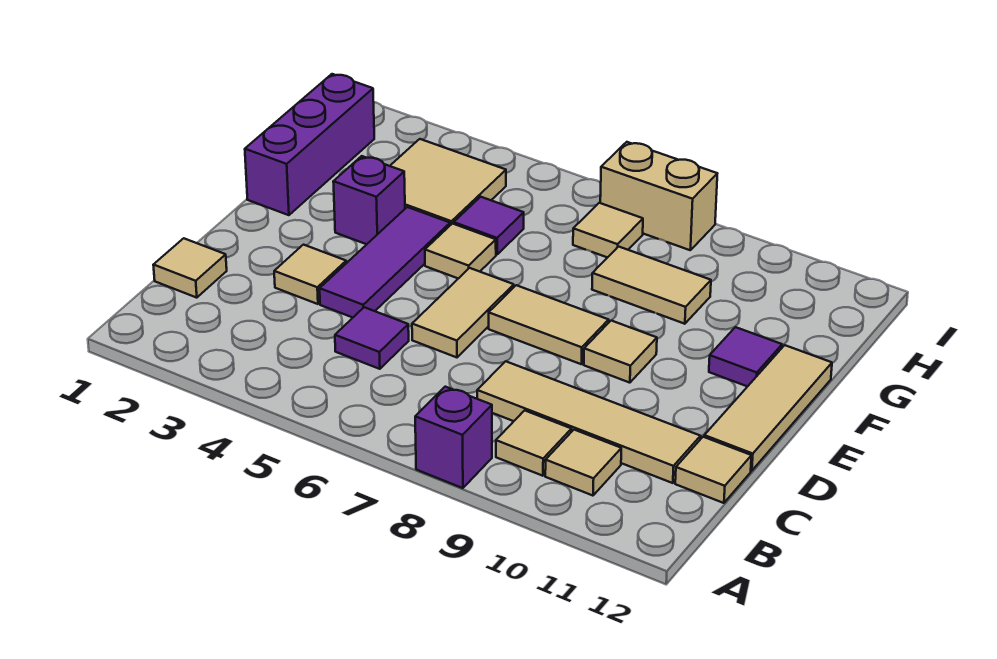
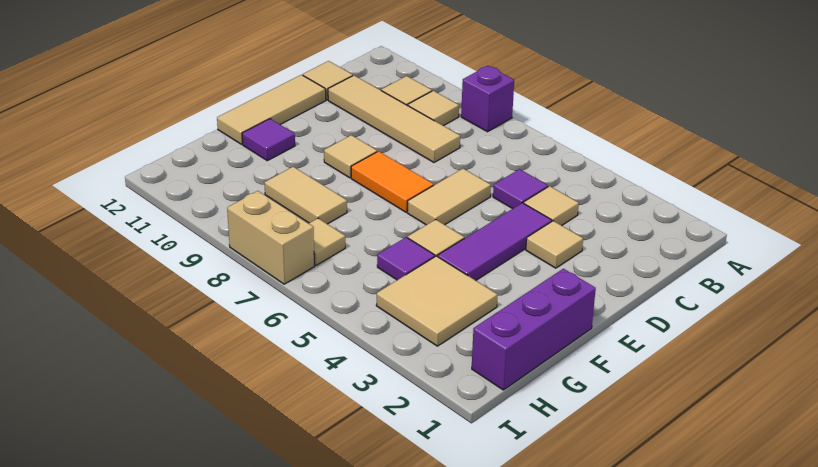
tan 1x1 tile [153,238,227,298] -> tan 1x1 tile moved to [524,186,579,226]
tan 1x2 tile [489,285,609,364] -> orange 1x2 tile [351,151,434,212]
purple 1x1 brick [333,156,405,244] -> none

